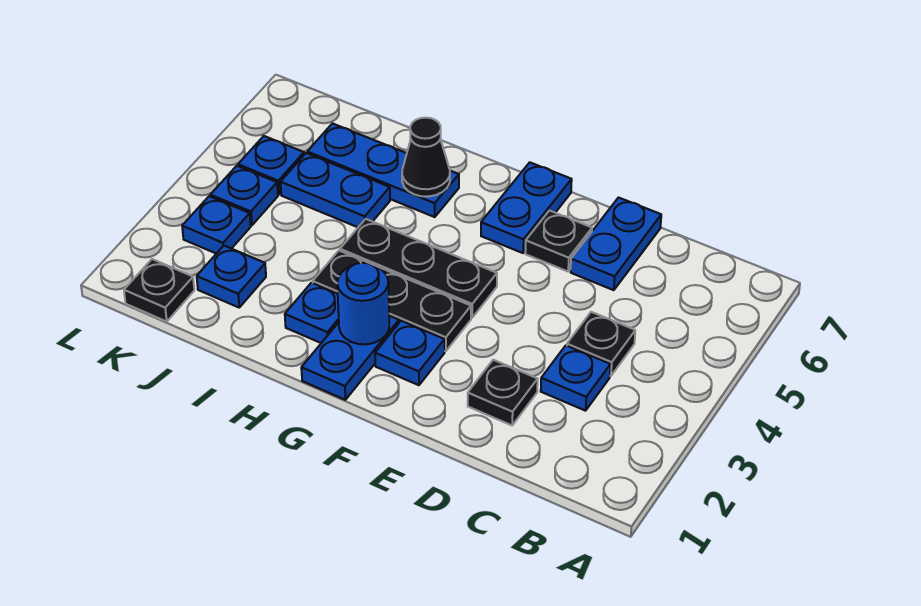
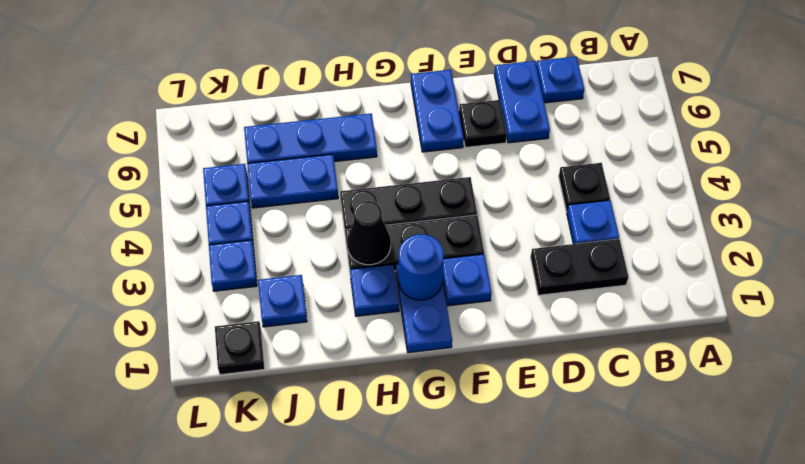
none -> blue 1x1 plate [536,57,584,103]
black 1x1 plate [468,360,538,425] -> black 1x2 plate [531,239,628,295]
black 1x1 cone [402,118,450,197] -> black 1x1 cone moved to [347,201,391,265]

